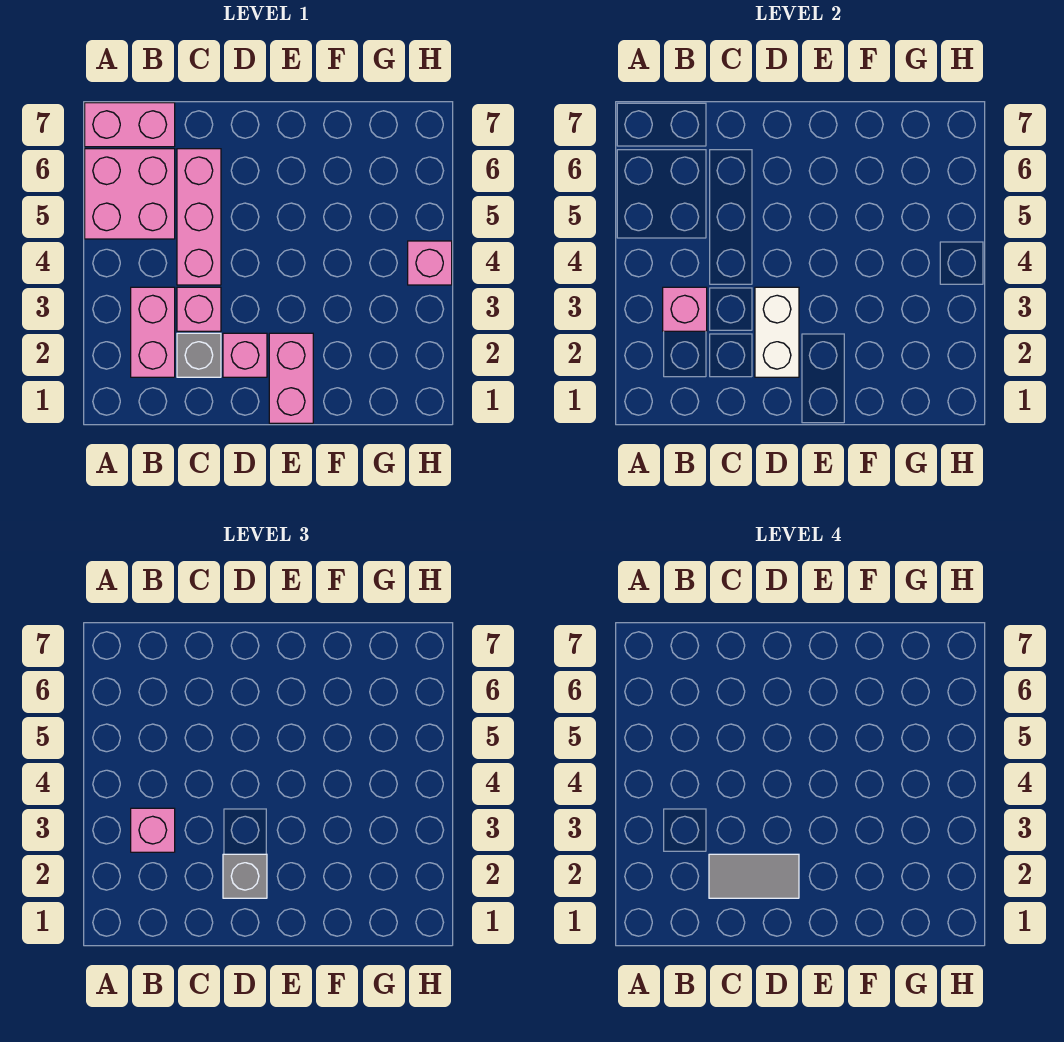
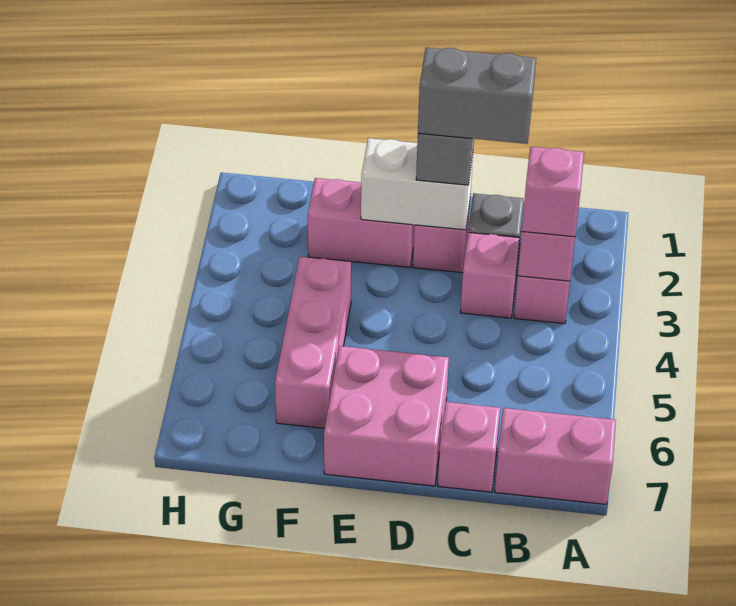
pink 2x2 brick [85,149,175,239] -> pink 2x2 brick moved to [324,346,449,486]
grey 1x2 tile [709,854,799,898] -> grey 1x2 brick [418,48,536,144]
pink 1x3 brick [177,149,221,285] -> pink 1x3 brick moved to [275,257,351,428]
white 1x2 brick [755,287,799,377] -> white 1x2 brick turned to [361,138,473,230]
pink 1x2 brick [269,333,313,423] -> pink 1x2 brick turned to [308,178,415,267]
pink 1x1 brick [408,241,452,285] -> pink 1x1 brick moved to [438,402,500,492]

